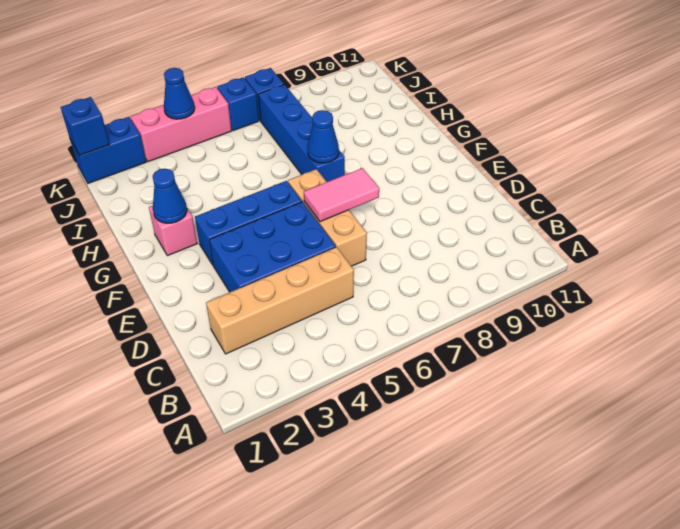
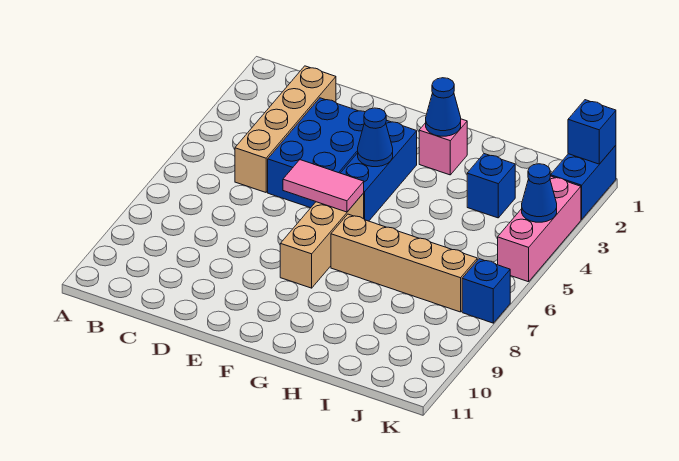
tan 1x3 brick [288,169,367,266] -> tan 1x3 brick turned to [280,193,364,288]
pink 1x2 tile [304,168,379,222] -> pink 1x2 tile turned to [283,160,364,212]
blue 1x4 brick [258,85,345,182] -> tan 1x4 brick [331,214,477,312]
blue 1x1 cone [308,110,339,163] -> blue 1x1 cone moved to [358,108,393,167]
blue 1x1 brick [217,77,259,131] -> blue 1x1 brick moved to [467,154,515,218]

